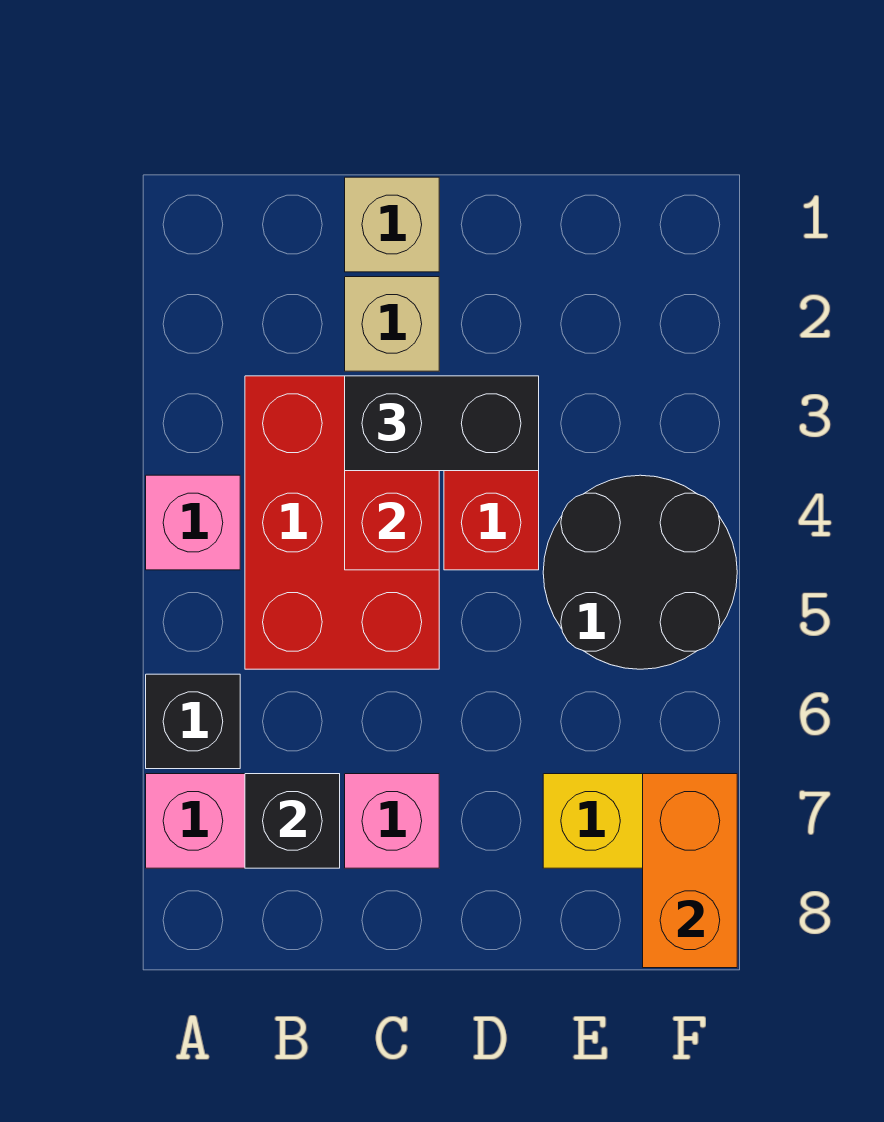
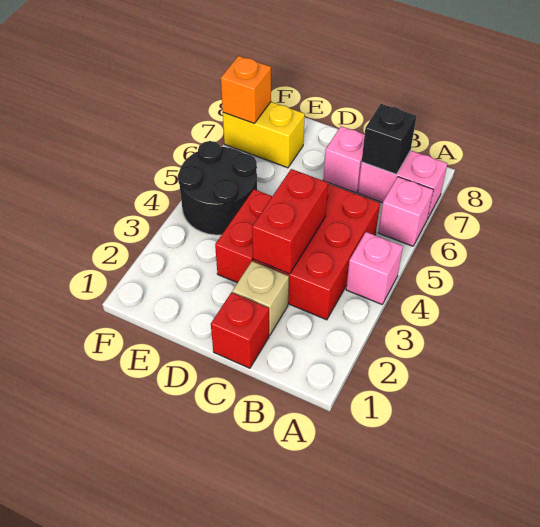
black 1x1 brick [146,674,240,769] -> pink 1x1 brick [378,177,433,246]
tan 1x1 brick [345,177,439,272] -> red 1x1 brick [211,292,269,368]
black 1x2 brick [345,376,539,471] -> none
orange 1x2 brick [643,774,737,968] -> orange 1x1 brick [221,56,271,123]

